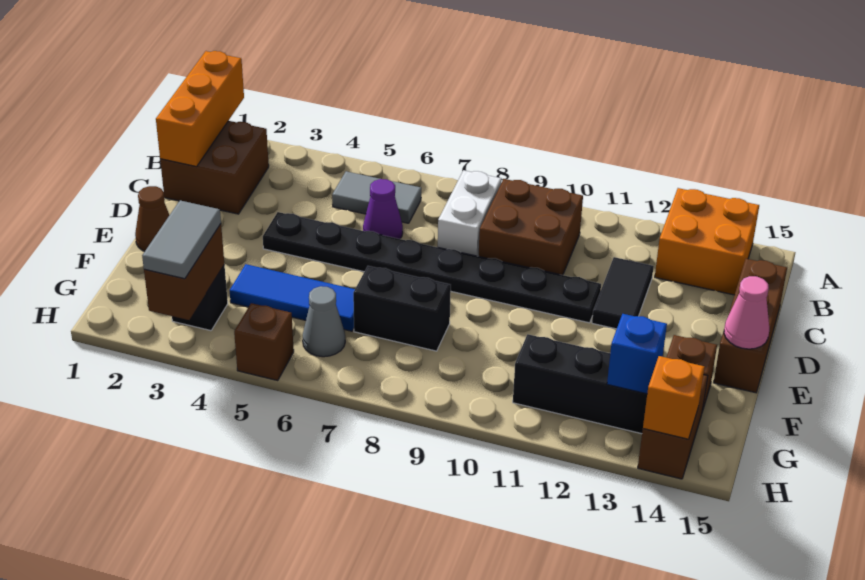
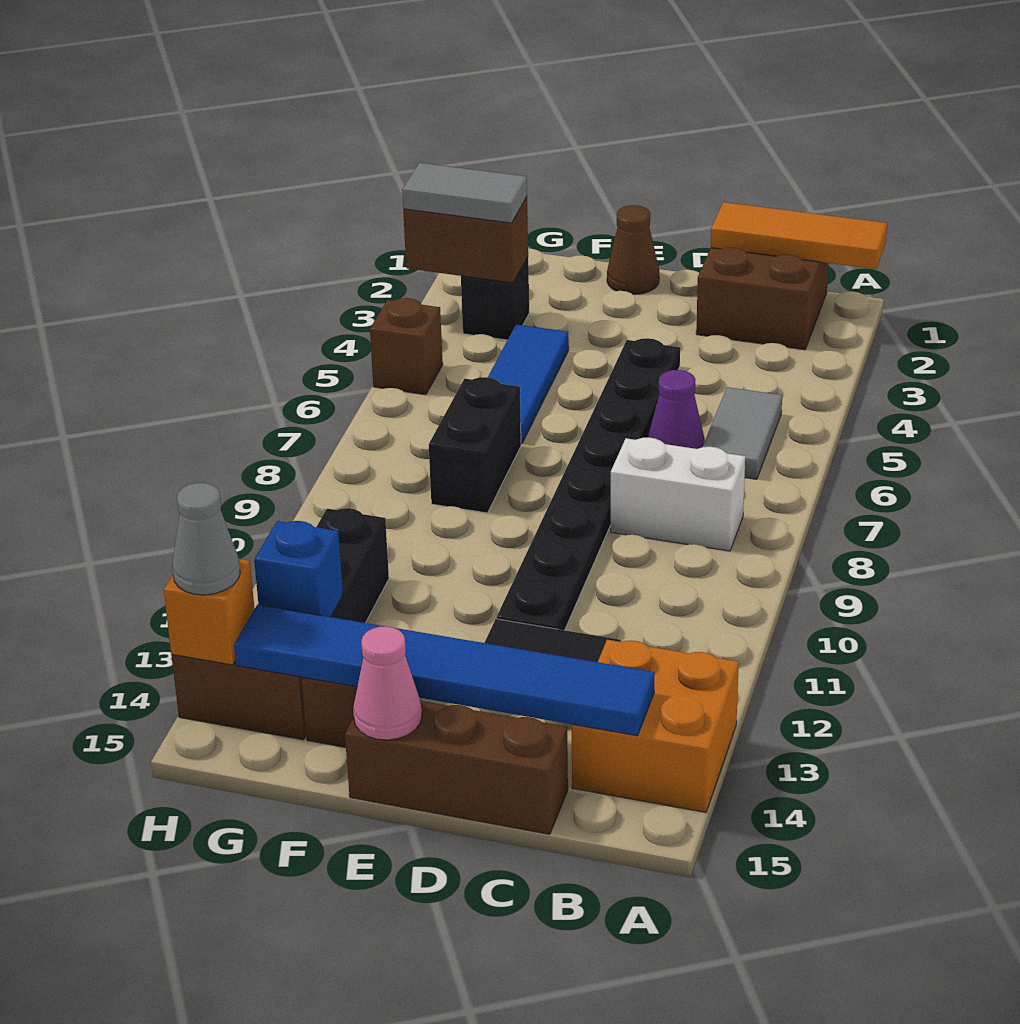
orange 1x3 brick [156,51,244,167] -> orange 1x3 tile [711,202,887,269]
brown 2x2 brick [479,179,583,275] -> none
none -> blue 1x6 tile [234,605,654,736]
grey 1x1 cone [303,286,345,357] -> grey 1x1 cone moved to [172,483,240,595]

